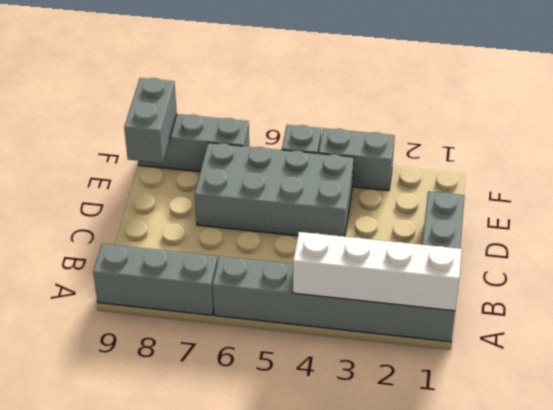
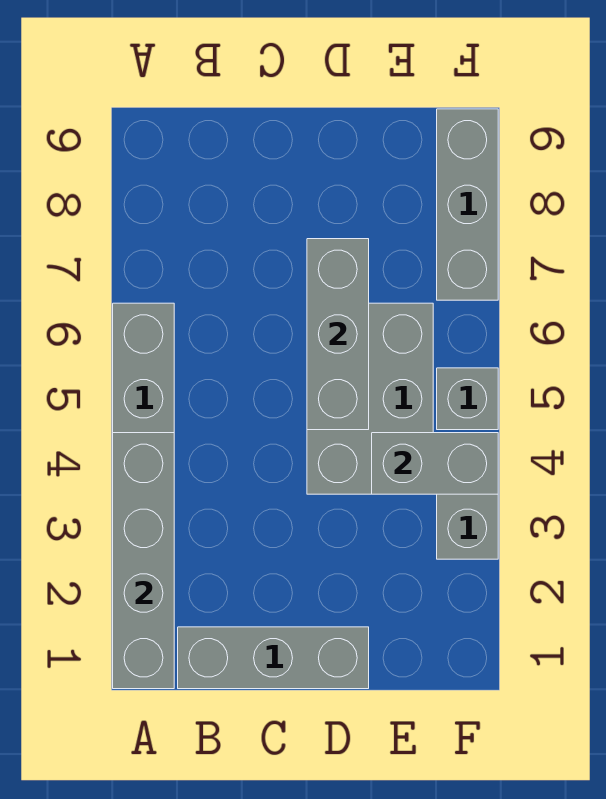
white 1x4 brick [293,232,462,311] -> grey 1x4 brick [113,433,174,689]
grey 1x3 brick [93,244,217,315] -> grey 1x3 brick moved to [307,239,369,430]
grey 2x4 brick [195,143,354,237] -> grey 2x3 brick [307,303,433,494]
grey 1x2 brick [124,78,177,163] -> grey 1x2 brick moved to [372,433,498,494]

